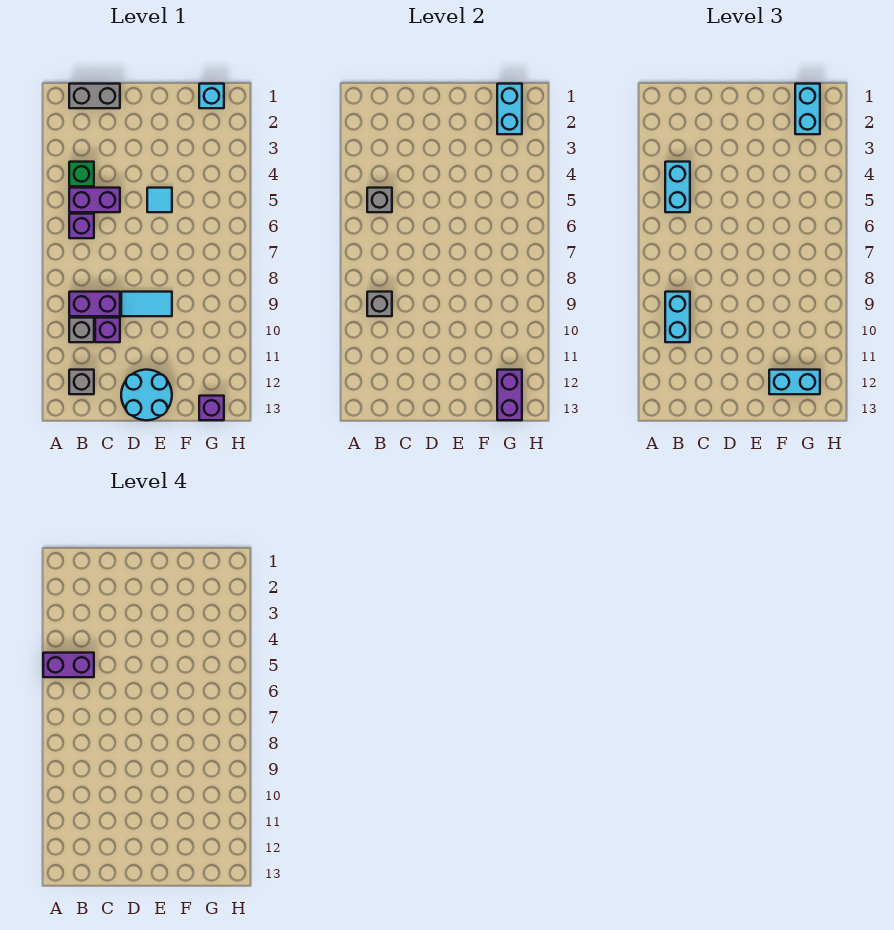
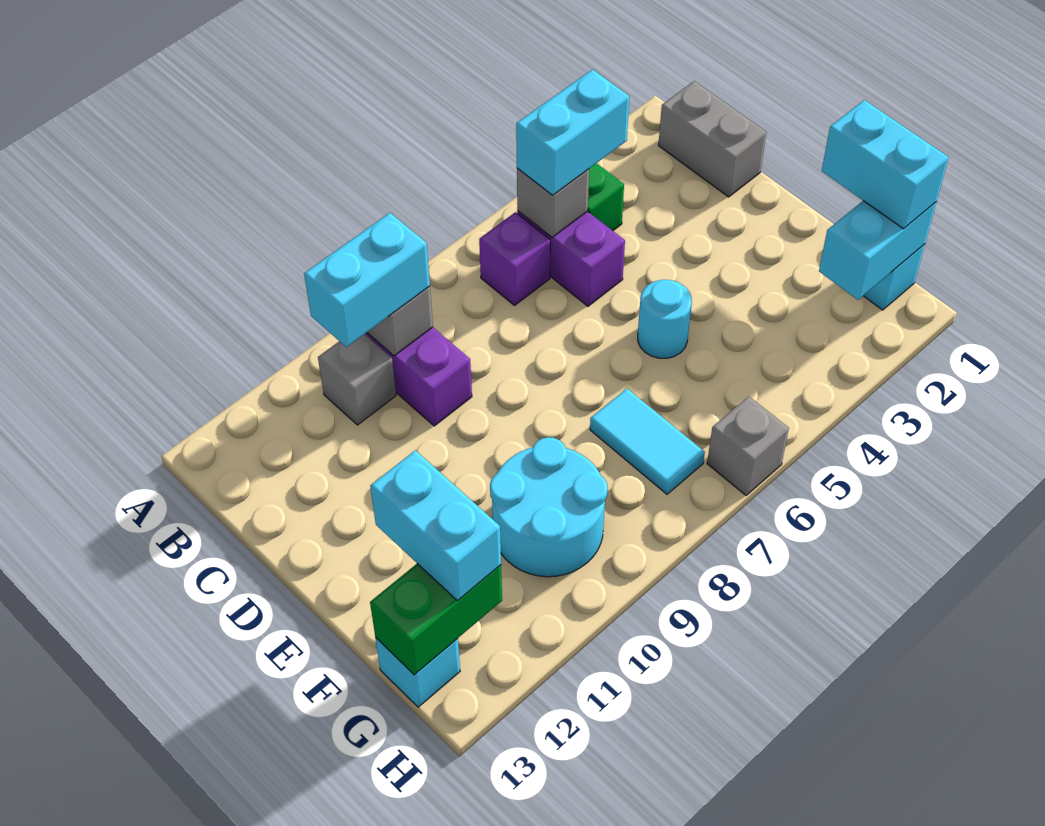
purple 1x2 brick [43,653,94,677] -> none
grey 1x1 brick [69,370,94,394] -> grey 1x1 brick moved to [707,396,789,495]
purple 1x1 brick [95,318,120,342] -> none
cyan 1x2 tile [121,292,172,316] -> cyan 1x2 tile moved to [590,389,705,494]
cyan 2x2 round brick [121,370,172,420] -> cyan 2x2 round brick moved to [490,437,608,577]
cyan 1x1 tile [147,188,172,212] -> cyan 1x1 round brick [638,280,692,358]
cyan 1x2 brick [795,84,820,134] -> cyan 1x2 brick turned to [822,100,949,229]
purple 1x2 brick [497,370,522,420] -> green 1x2 brick [370,564,502,675]
purple 1x1 brick [199,396,224,420] -> cyan 1x1 brick [376,638,460,707]

